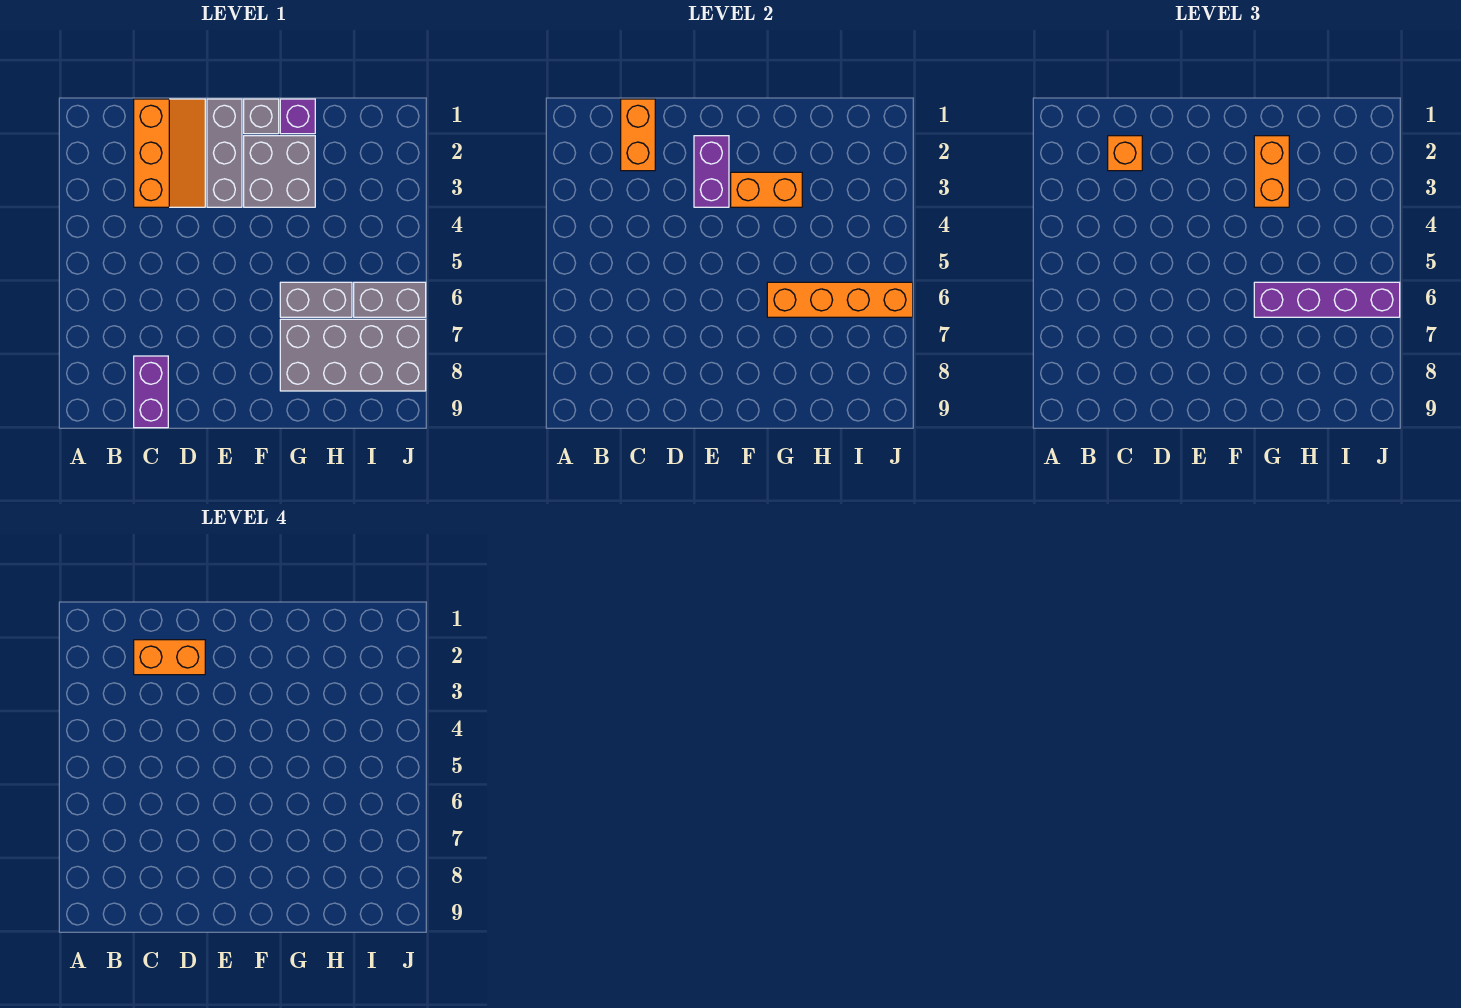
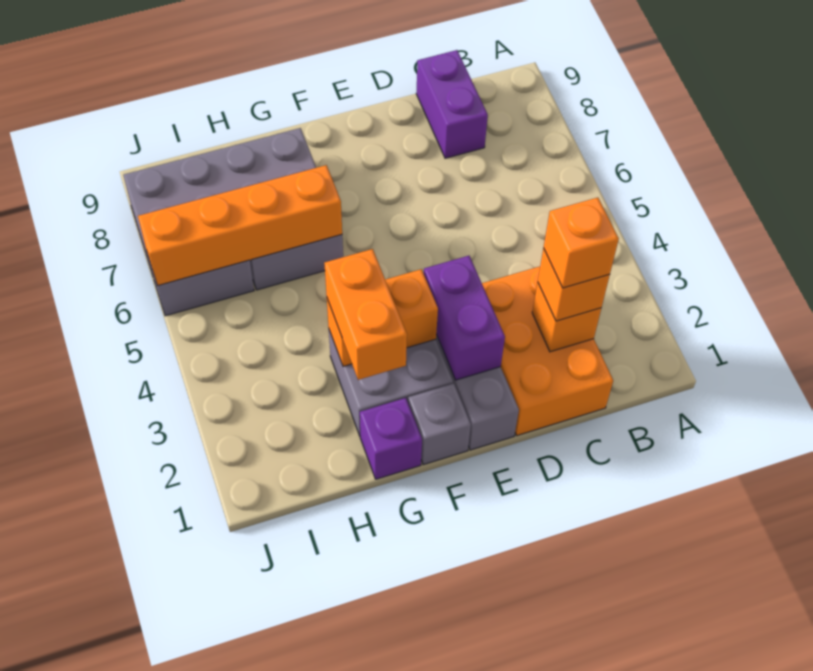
orange 2x3 slope [134,99,205,207] -> orange 2x3 brick [482,267,613,436]
orange 1x2 brick [621,99,655,171] -> orange 1x1 brick [532,282,601,352]
orange 1x2 brick [134,640,205,675] -> orange 1x1 brick [544,198,619,288]
purple 1x4 brick [1254,282,1400,317] -> none

